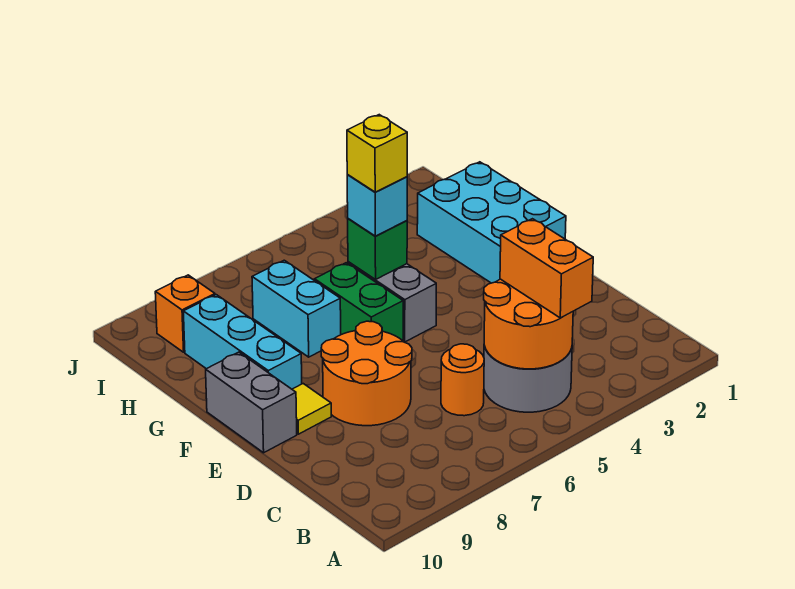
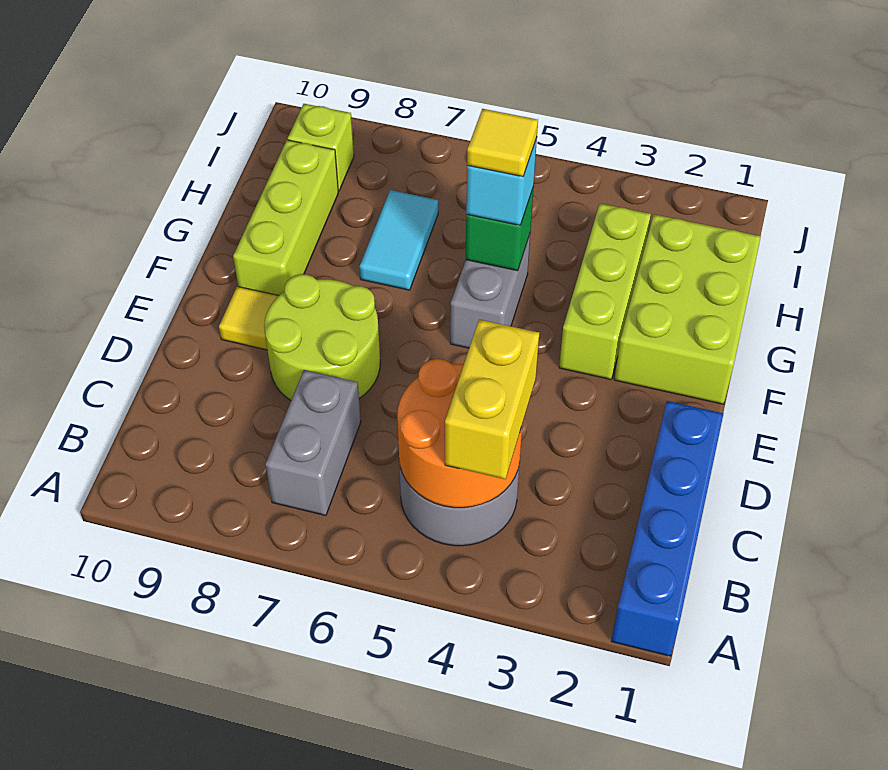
none -> blue 1x4 brick [611,401,724,656]
orange 1x2 brick [500,219,593,318] -> yellow 1x2 brick [445,320,539,479]
orange 1x1 round brick [441,344,484,416] -> none
orange 2x2 round brick [321,321,412,426] -> lime 2x2 round brick [264,274,380,400]
grey 1x2 brick [206,352,297,453] -> grey 1x2 brick moved to [265,370,361,516]
cyan 2x3 brick [417,162,566,283] -> lime 2x3 brick [614,214,761,404]
none -> lime 1x3 brick [559,204,651,379]
green 1x2 brick [315,263,403,341] -> none
cyan 1x3 brick [183,295,302,389] -> lime 1x3 brick [233,140,338,295]
yellow 1x1 brick [347,115,407,192] -> yellow 1x1 tile [467,109,538,177]
cyan 1x2 brick [252,260,341,357] -> cyan 1x2 tile [360,190,438,290]
orange 1x1 brick [155,275,215,352] -> lime 1x1 brick [288,104,354,191]

